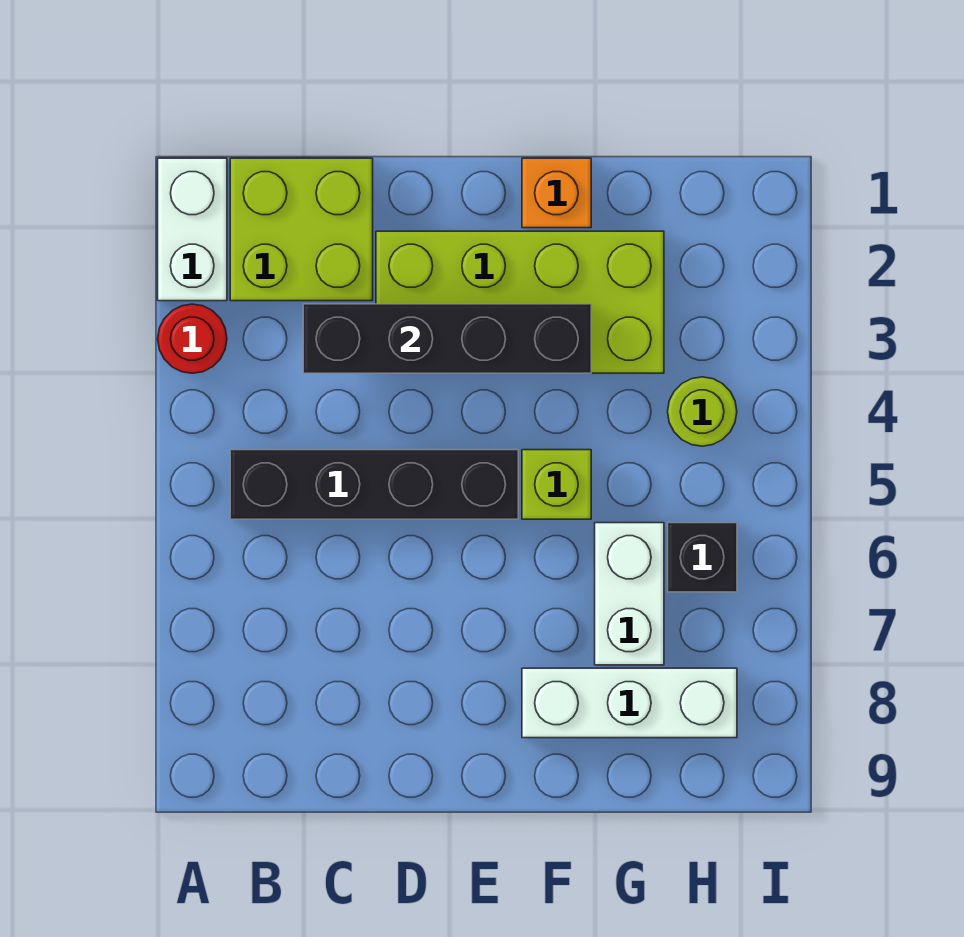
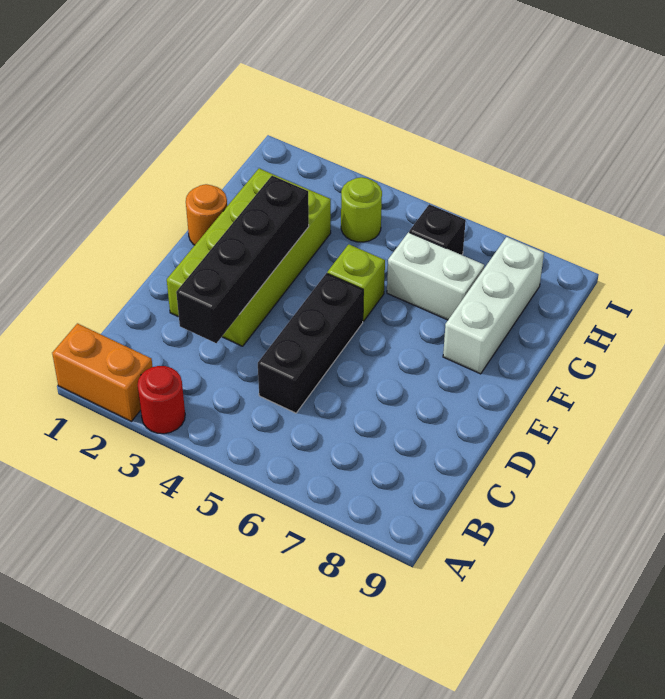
white 1x2 brick [158,158,227,301] -> orange 1x2 brick [52,323,153,421]
lime 2x2 brick [230,158,373,301] -> none
black 1x4 brick [230,450,518,519] -> black 1x3 brick [258,273,363,413]
orange 1x1 brick [522,158,591,228] -> orange 1x1 round brick [186,184,227,245]

